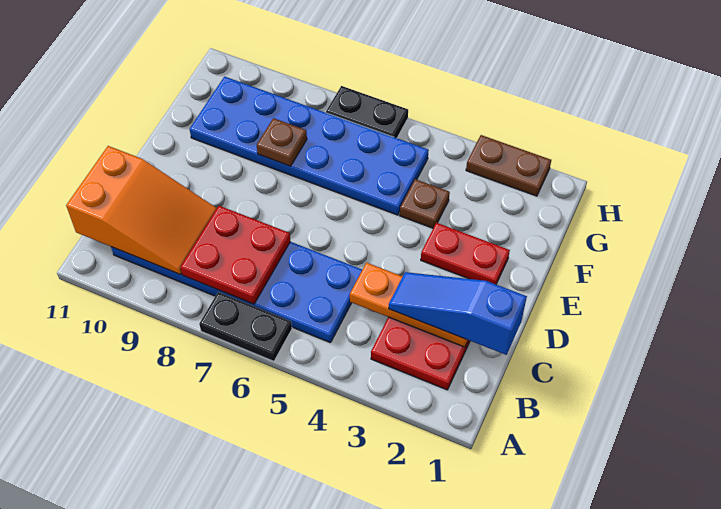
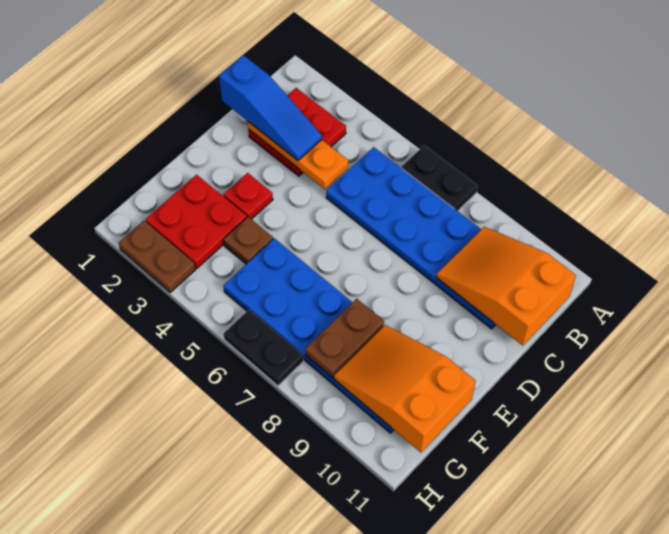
red 2x2 plate [181,206,290,304] -> red 2x2 plate moved to [145,175,247,268]
red 1x2 plate [421,223,510,284] -> red 1x1 plate [223,173,273,219]
brown 1x1 plate [257,118,307,166] -> brown 1x2 plate [305,299,384,378]
none -> orange 2x3 slope [334,325,476,452]

